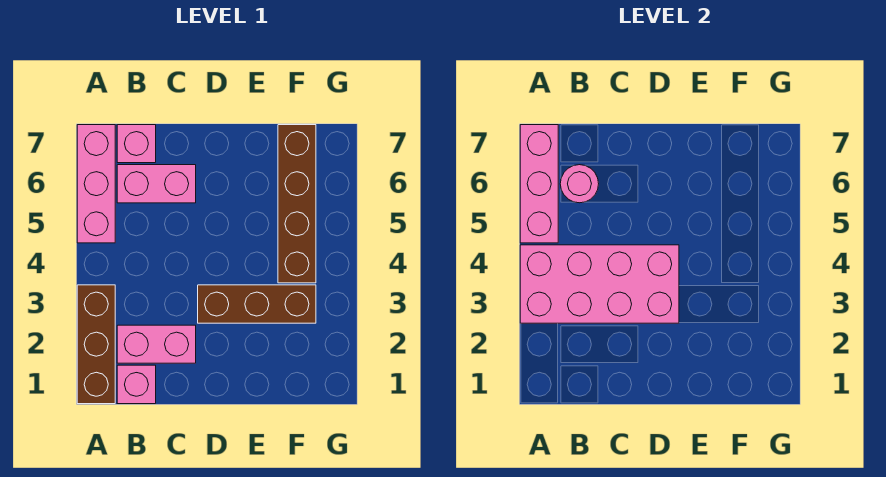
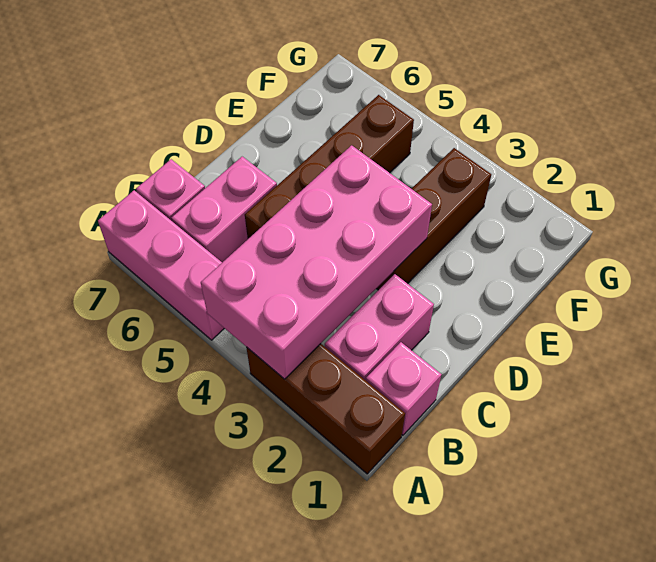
pink 1x3 brick [520,125,558,243] -> none
pink 1x1 round brick [560,165,599,203] -> none
brown 1x4 brick [278,125,316,283] -> brown 1x4 brick turned to [245,95,414,239]

